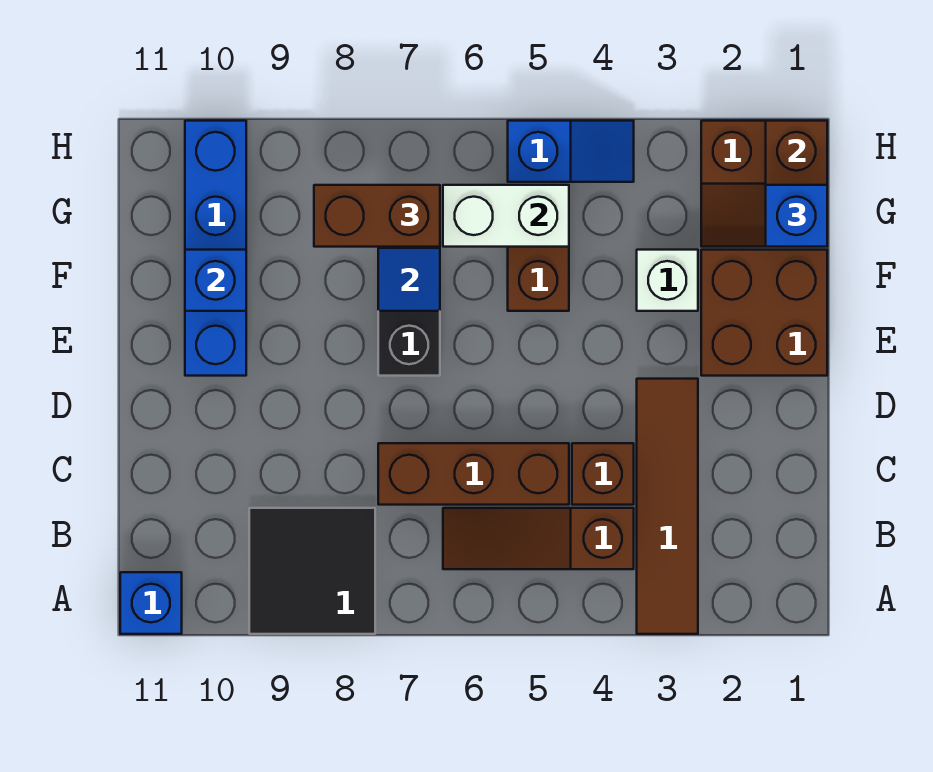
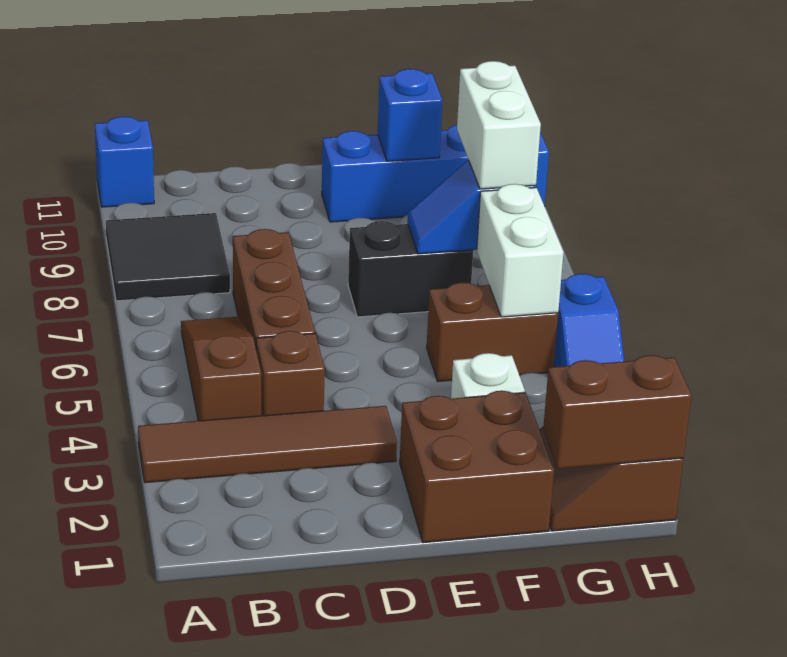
blue 1x1 brick [766,185,827,247] -> none
brown 1x2 brick [314,185,440,247] -> white 1x2 brick [457,61,541,189]

